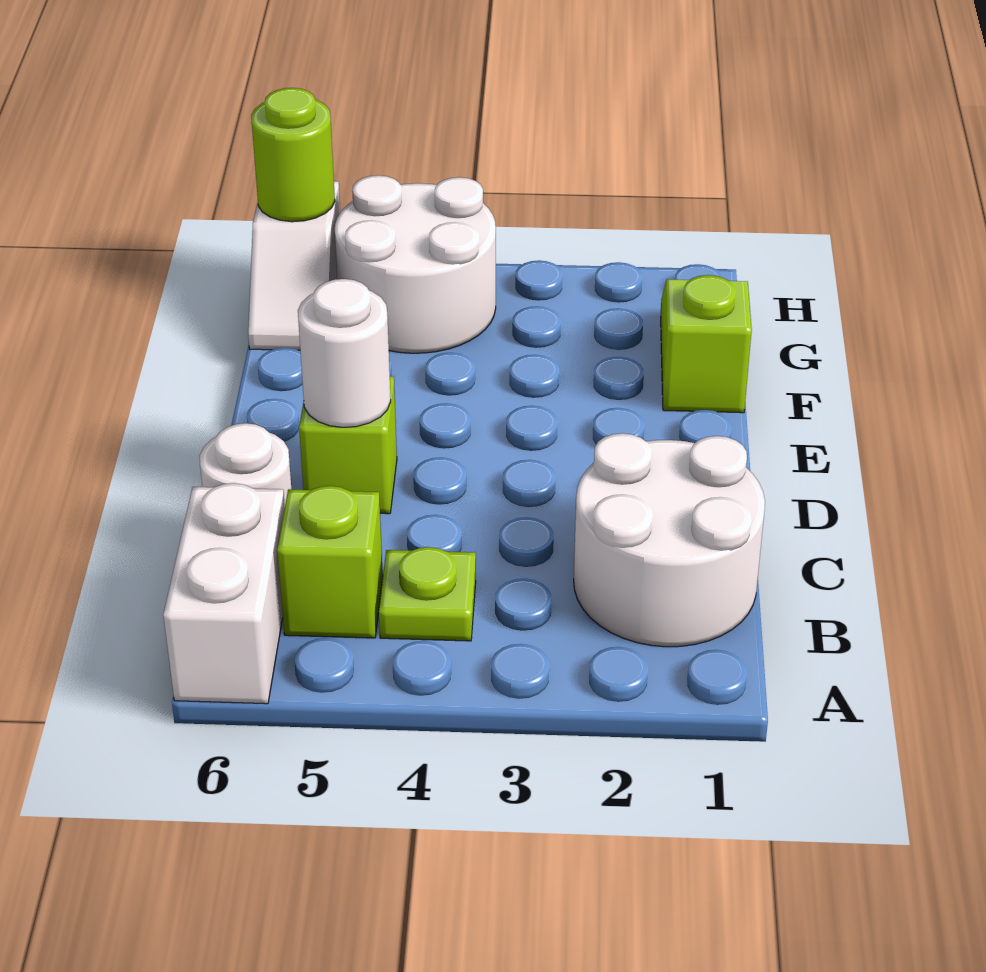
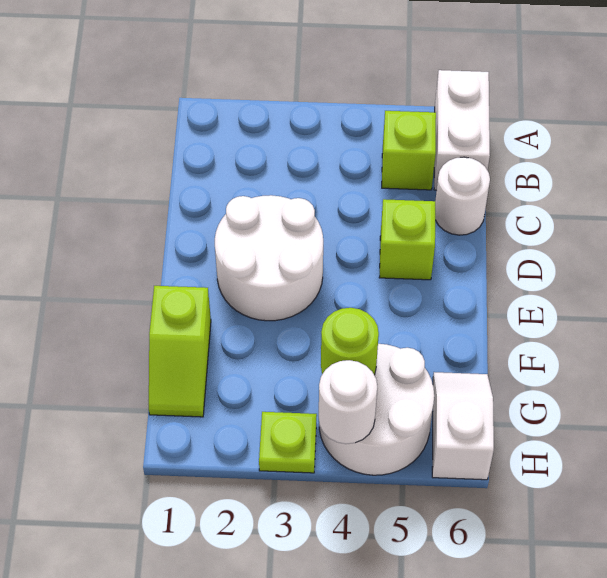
white 2x2 round brick [574,433,765,647] -> white 2x2 round brick moved to [215,195,323,321]
lime 1x1 plate [379,547,476,641] -> lime 1x1 plate moved to [259,412,317,473]
white 1x1 round brick [298,279,391,427] -> white 1x1 round brick moved to [319,360,377,444]
lime 1x1 round brick [251,88,335,222] -> lime 1x1 round brick moved to [321,308,379,375]

